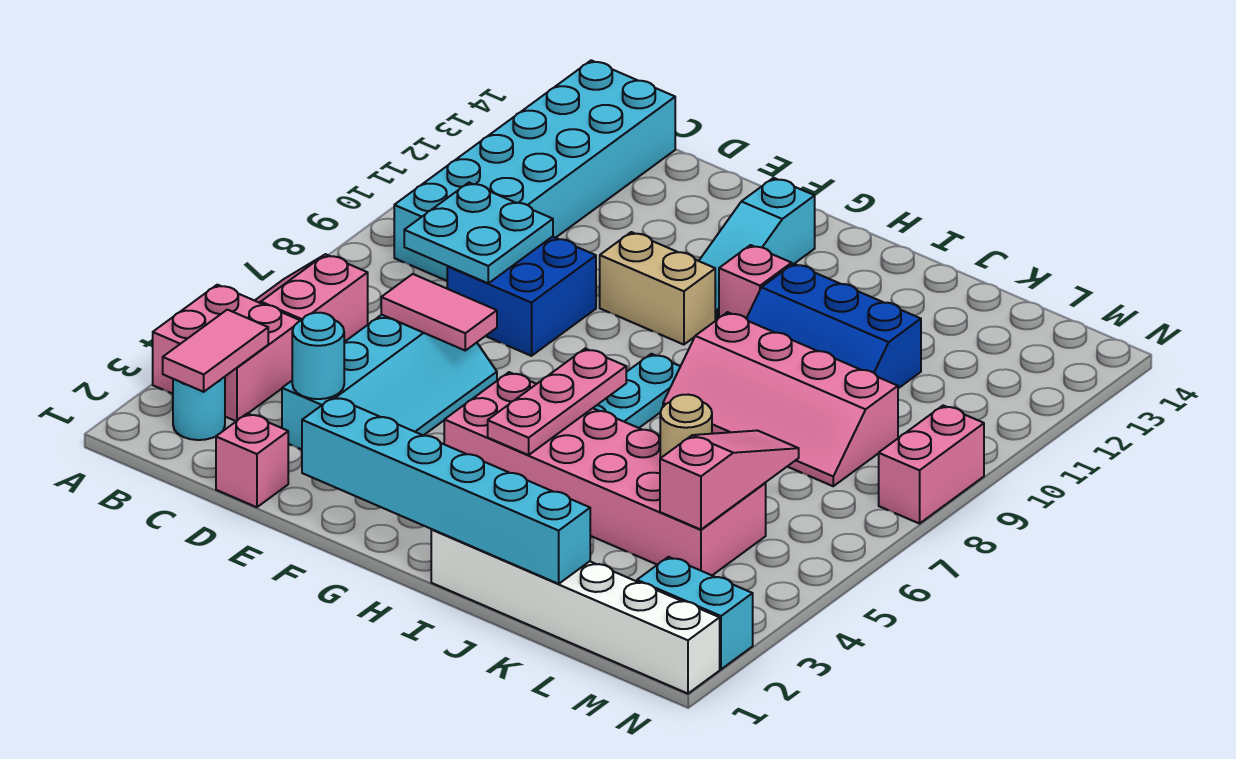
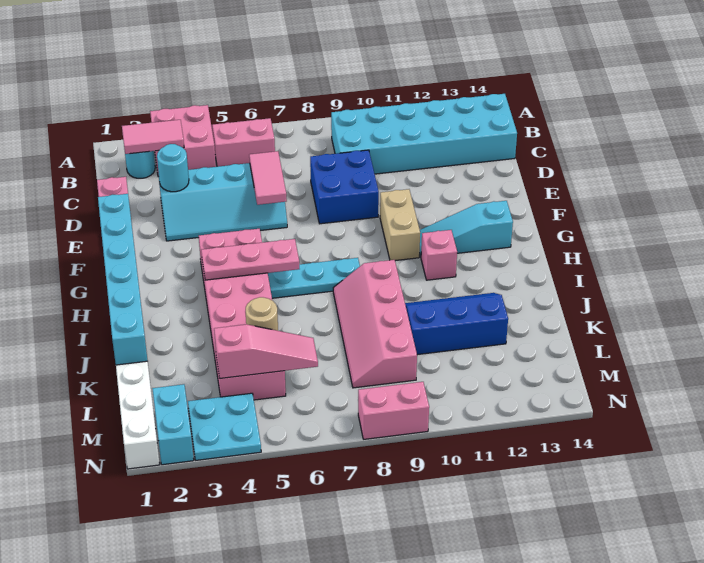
cyan 2x2 plate [404,183,553,283] -> cyan 2x2 plate moved to [188,393,261,460]
blue 2x3 slope [746,264,921,388] -> blue 2x3 slope turned to [405,293,508,355]

